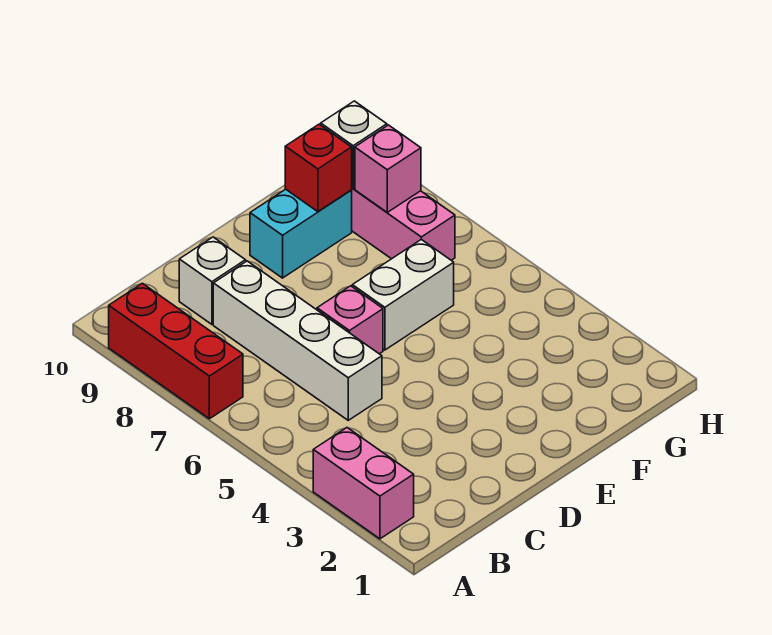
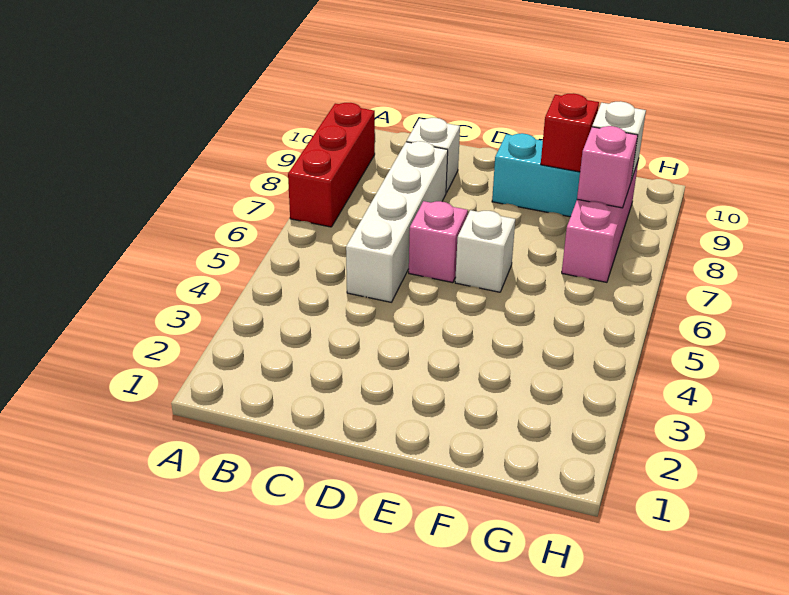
pink 1x2 brick [313,428,414,539] -> none
white 1x2 brick [352,239,454,350] -> white 1x1 brick [455,210,515,292]

